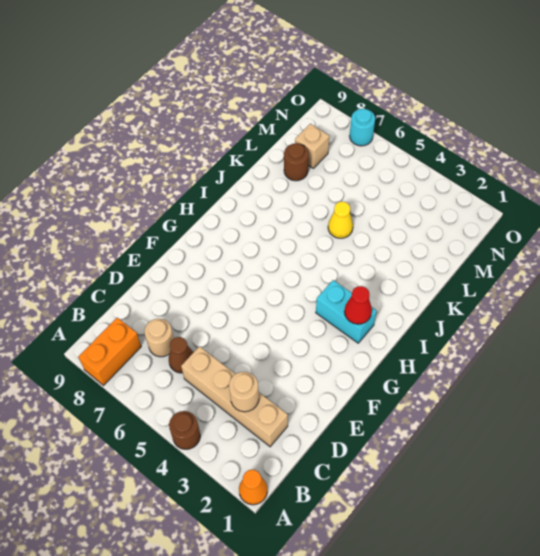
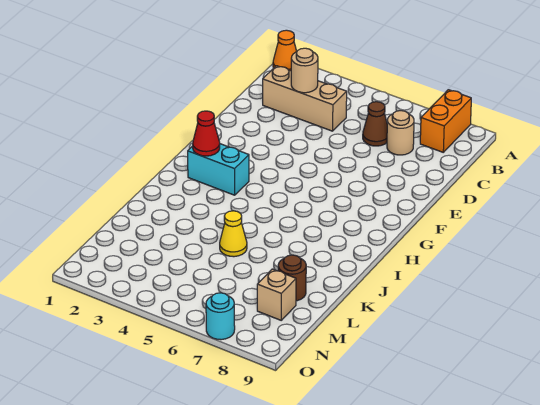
brown 1x1 round brick [169,411,200,449] -> none
tan 1x4 brick [181,346,288,447] -> tan 1x3 brick [263,66,347,131]

